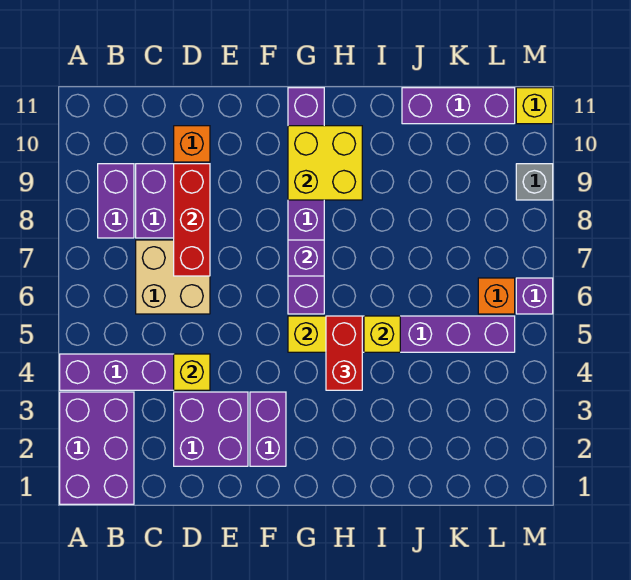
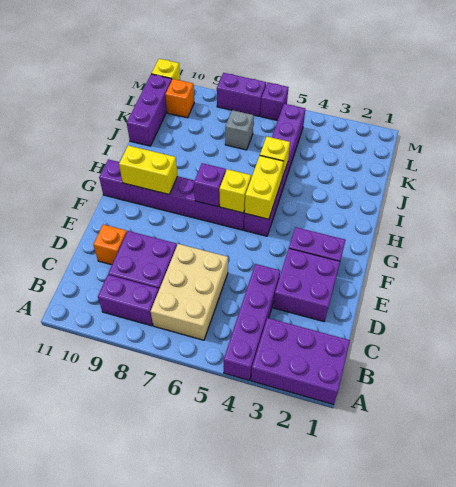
tan 2x2 brick [136,240,210,314] -> tan 2x3 brick [151,244,228,340]
yellow 1x1 brick [174,354,210,390] -> yellow 1x1 brick moved to [219,169,251,213]
red 1x3 brick [174,164,210,276] -> none
yellow 2x2 brick [288,126,362,200] -> yellow 1x2 brick [119,146,177,194]
red 1x2 brick [326,316,362,390] -> none
orange 1x1 brick [478,278,515,314] -> orange 1x1 brick moved to [165,79,194,118]
none -> purple 1x2 brick [217,73,266,116]
grey 1x1 brick [516,164,553,200] -> grey 1x1 brick moved to [225,110,254,150]

